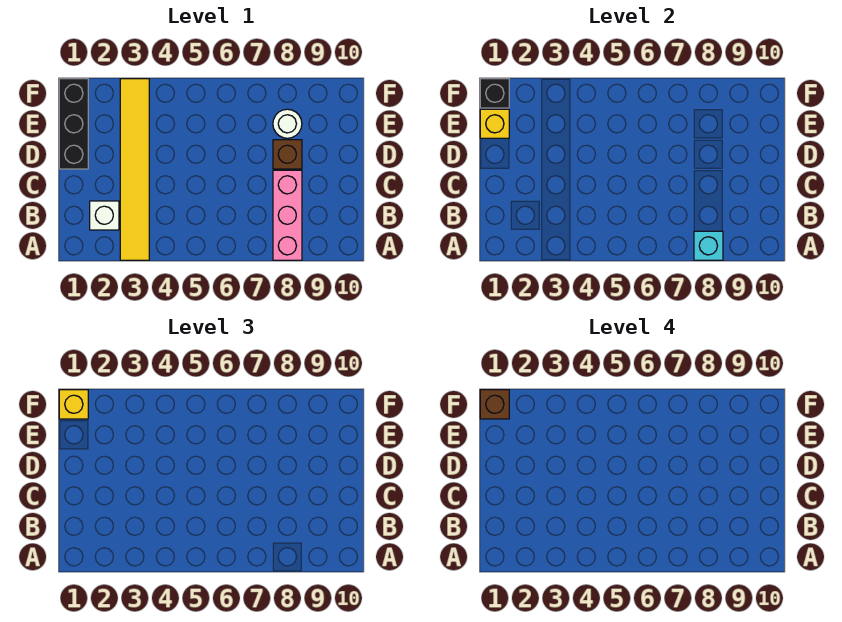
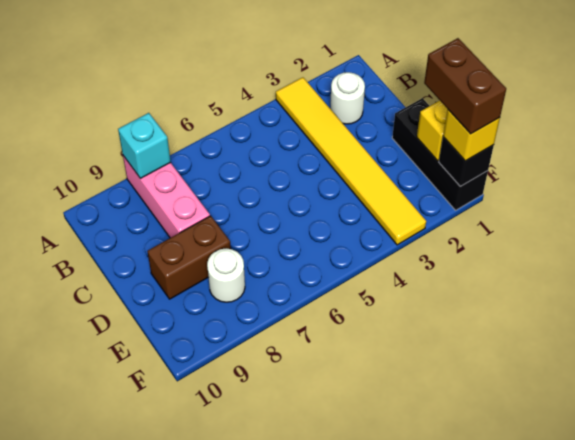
white 1x1 brick [90,201,119,230] -> white 1x1 round brick [330,72,365,124]
brown 1x1 brick [273,140,302,169] -> brown 1x2 brick [147,216,231,299]
brown 1x1 brick [480,390,509,419] -> brown 1x2 brick [424,38,506,134]

